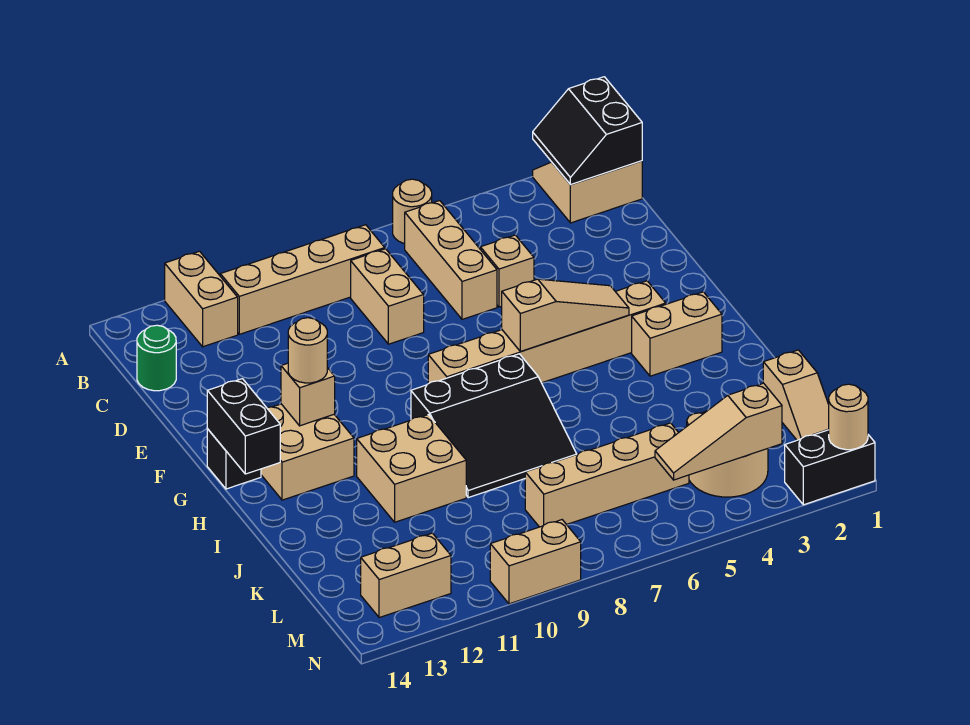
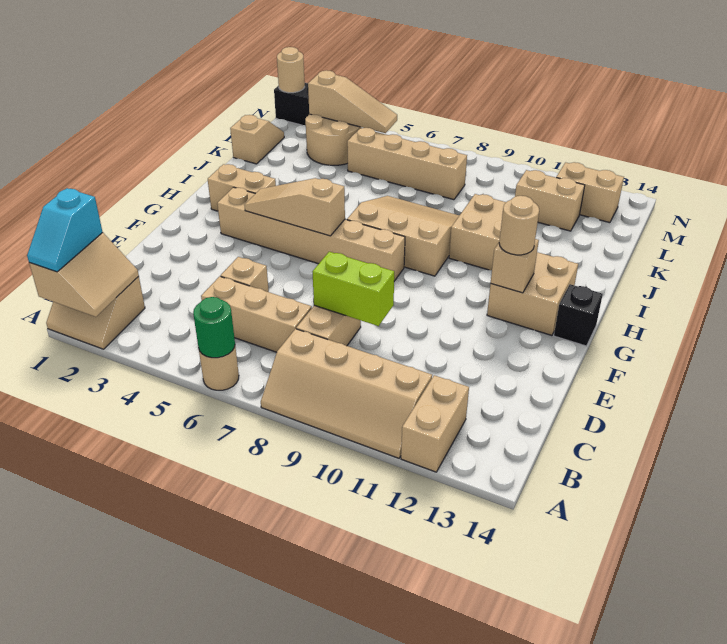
black 2x2 slope [533,77,642,185] -> tan 2x2 slope [29,233,139,317]
none -> cyan 1x2 slope [27,188,103,272]
tan 1x3 brick [405,201,497,319] -> tan 1x3 brick turned to [201,276,312,352]
green 1x1 round brick [137,325,176,391] -> green 1x1 round brick moved to [193,297,235,358]
none -> lime 1x2 brick [312,252,394,326]
black 1x2 brick [207,379,280,474] -> none
black 3x3 slope [411,354,577,498] -> tan 3x3 slope [347,196,459,276]
tan 1x2 brick [490,520,581,604] -> tan 1x2 brick moved to [515,170,585,231]

